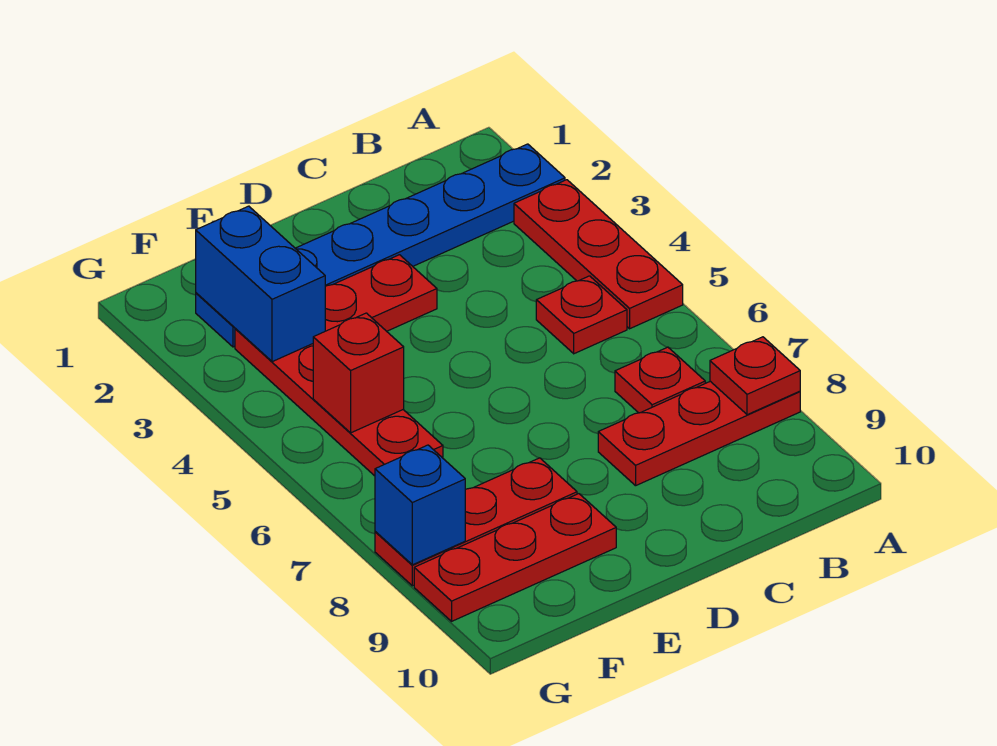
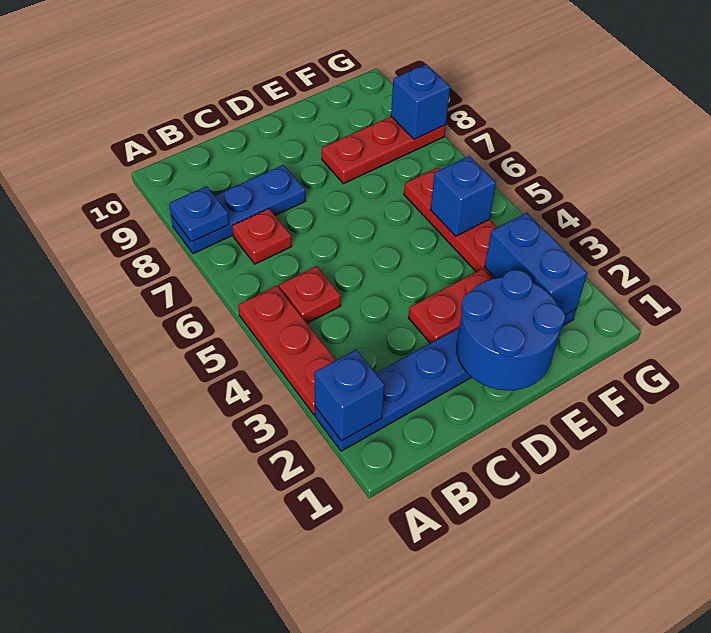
none -> blue 1x1 brick [314,350,385,441]
red 1x3 plate [598,381,800,486] -> blue 1x3 plate [171,165,306,254]
red 1x1 plate [710,337,800,415] -> blue 1x1 plate [169,186,229,242]
none -> blue 2x2 round brick [457,270,565,390]
red 1x3 plate [414,494,616,621] -> none
red 1x1 brick [313,313,404,433] -> blue 1x1 brick [430,156,496,236]

